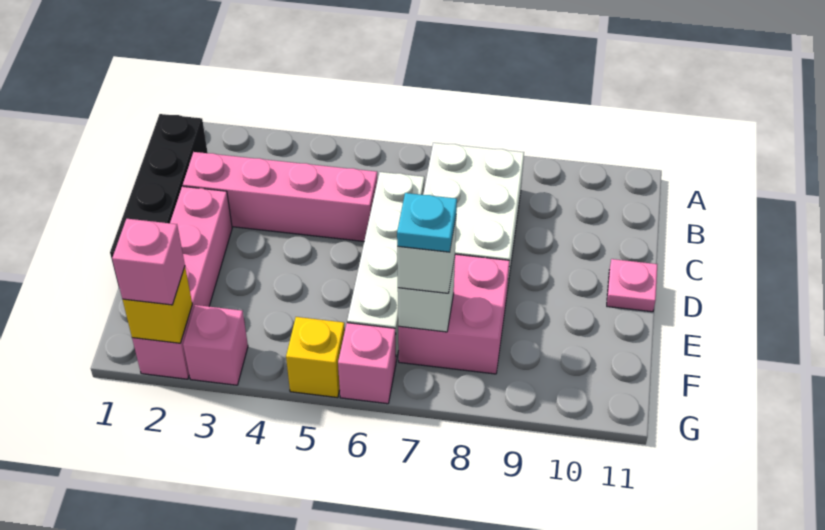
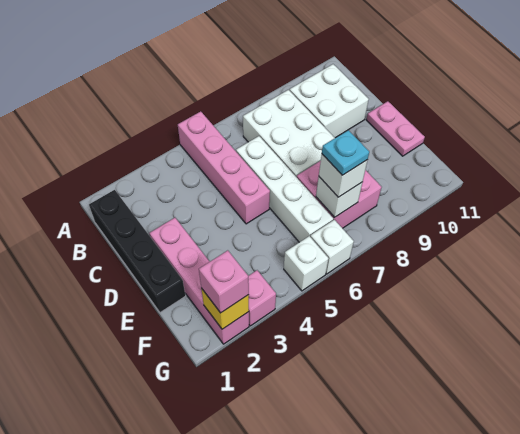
none -> white 2x2 brick [290,64,369,138]
pink 1x4 brick [183,152,377,241] -> pink 1x4 brick turned to [178,111,270,224]
pink 1x1 plate [607,259,657,312] -> pink 1x2 plate [366,101,425,156]
yellow 1x1 brick [286,317,345,398] -> white 1x1 brick [284,236,329,291]
pink 1x1 brick [338,323,396,404] -> white 1x1 brick [310,220,354,274]

